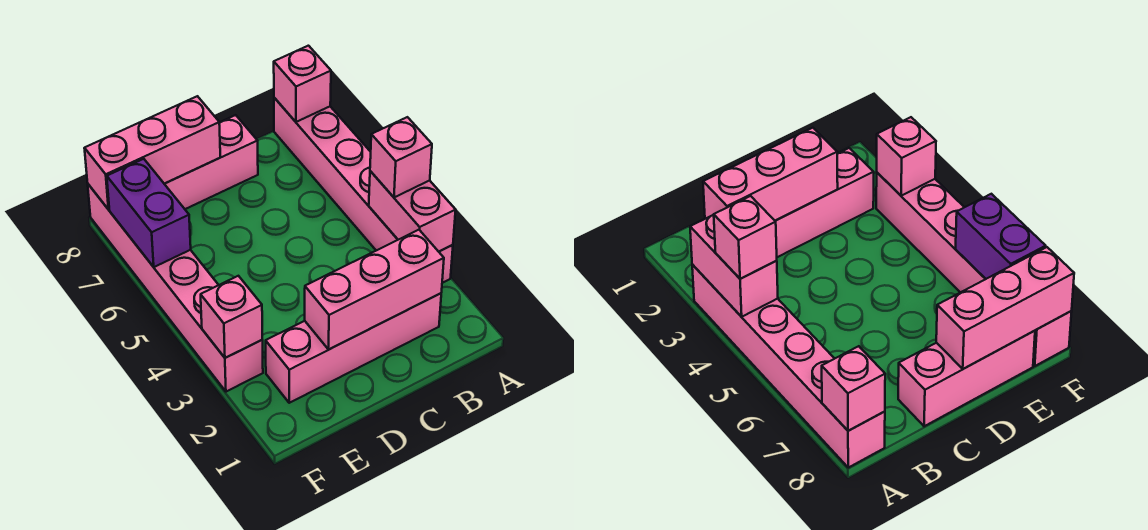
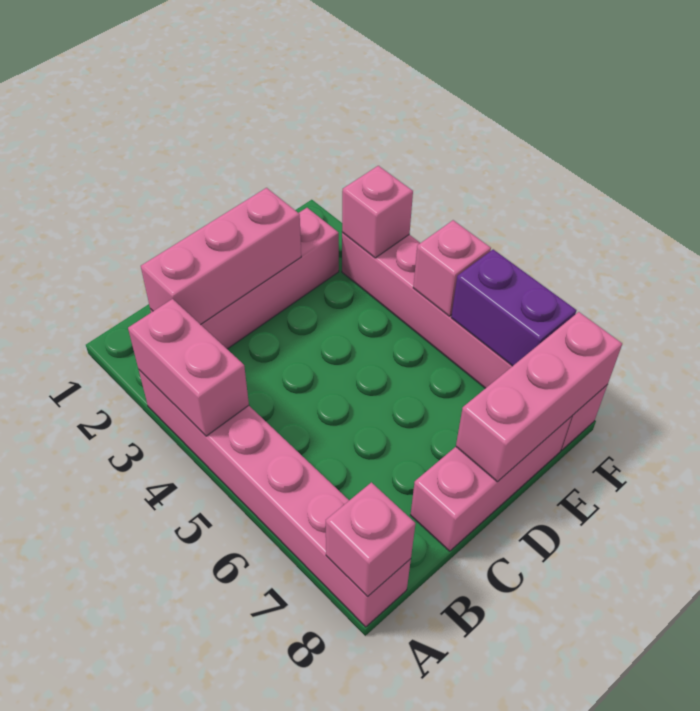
pink 1x1 brick [370,117,432,197] -> pink 1x1 brick moved to [413,220,491,316]

